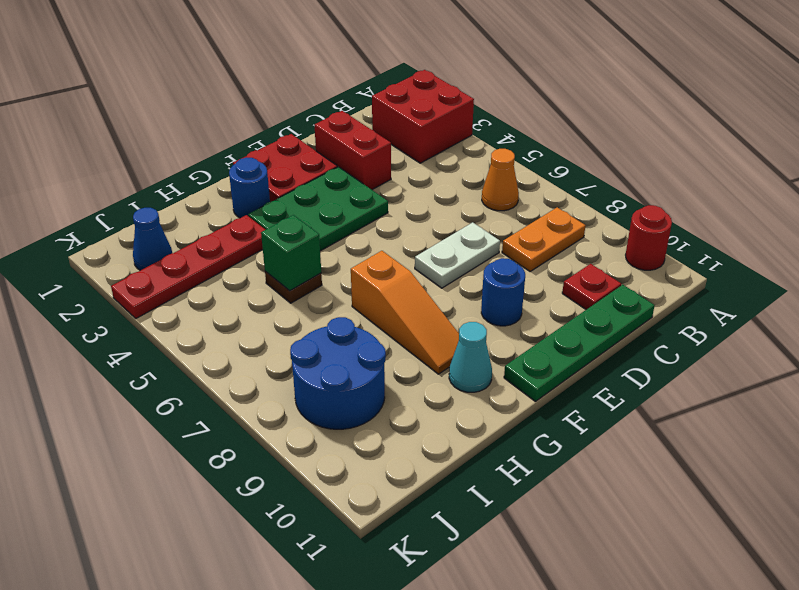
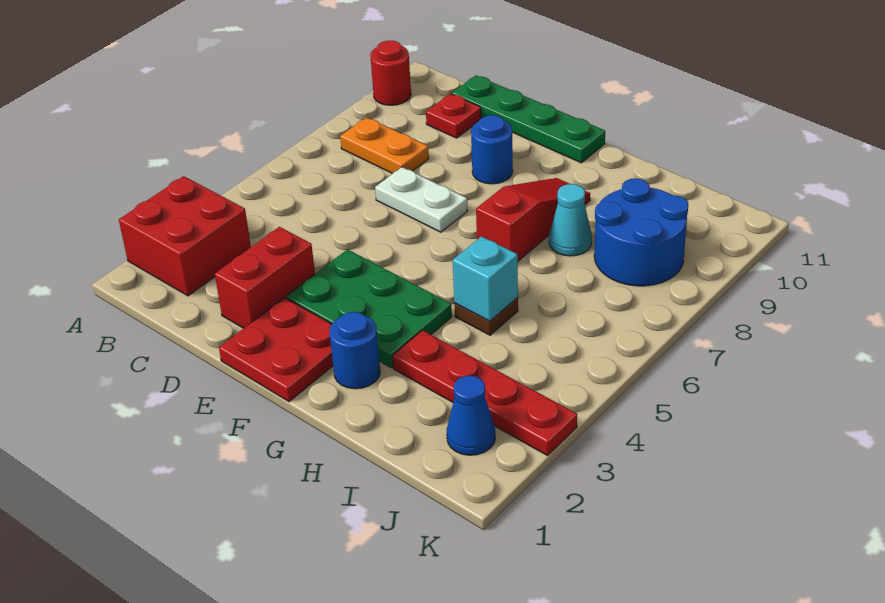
orange 1x1 cone [482,149,519,211] -> none
orange 1x3 slope [351,251,459,374] -> red 1x3 slope [476,178,590,261]
cyan 1x1 cone [449,322,492,392] -> cyan 1x1 cone moved to [549,184,592,256]
green 1x1 brick [261,215,321,291] -> cyan 1x1 brick [453,236,518,321]

